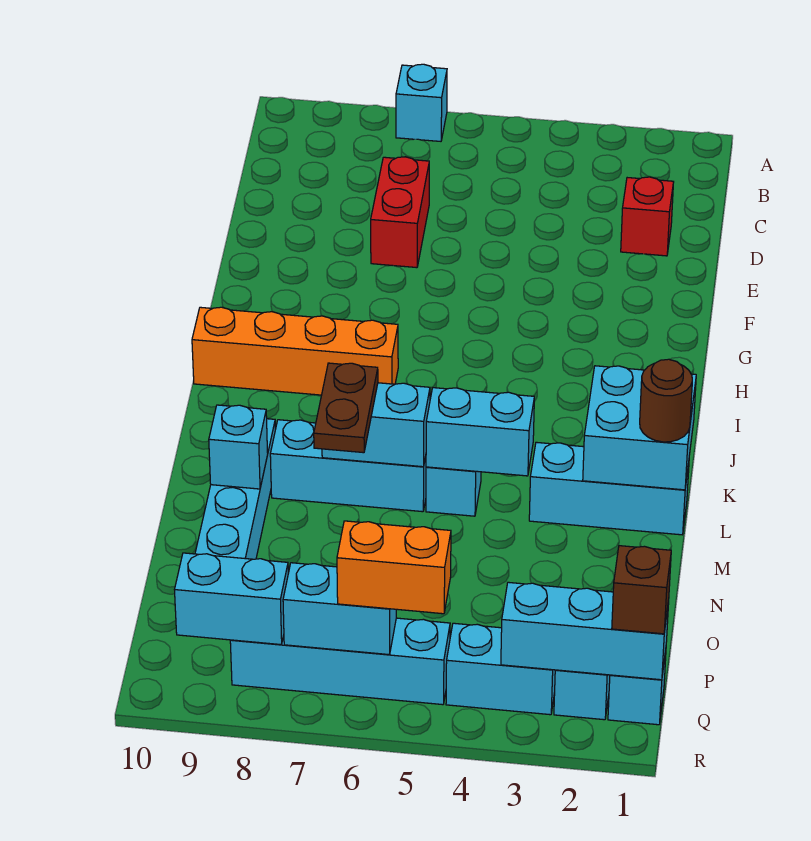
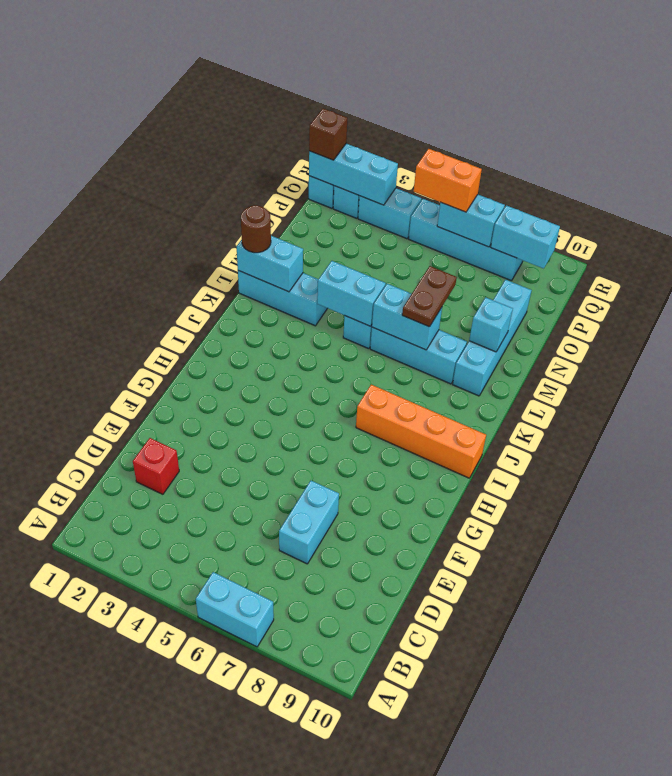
cyan 1x1 brick [396,64,447,141] -> cyan 1x2 brick [196,572,274,647]
red 1x2 brick [371,157,429,268] -> cyan 1x2 brick [279,481,339,564]
cyan 2x2 brick [583,366,696,490] -> cyan 1x2 brick [237,236,303,292]

